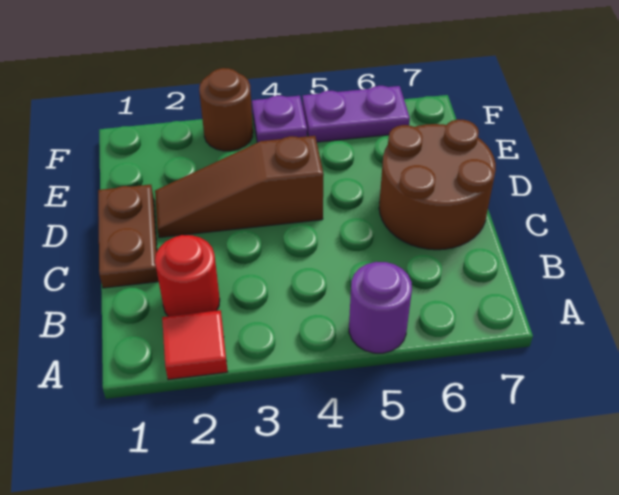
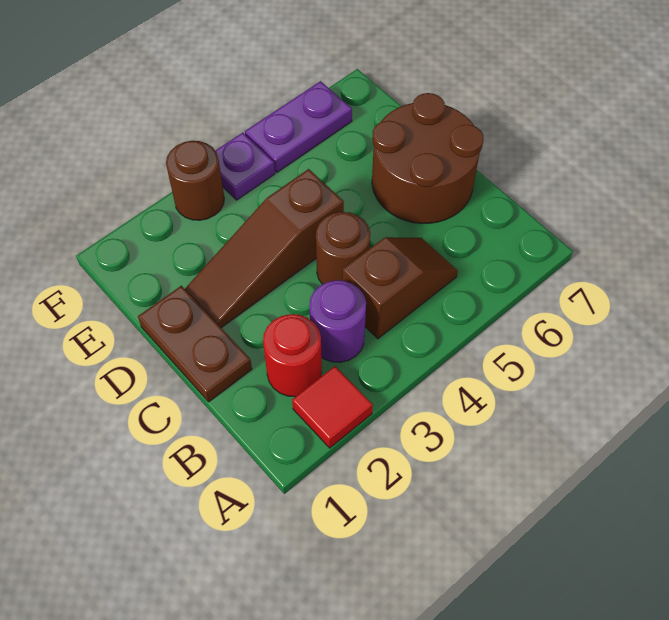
purple 1x1 round brick [349,262,412,353] -> purple 1x1 round brick moved to [310,280,366,362]
none -> brown 1x2 slope [342,237,458,339]
none -> brown 1x1 round brick [316,212,370,284]

